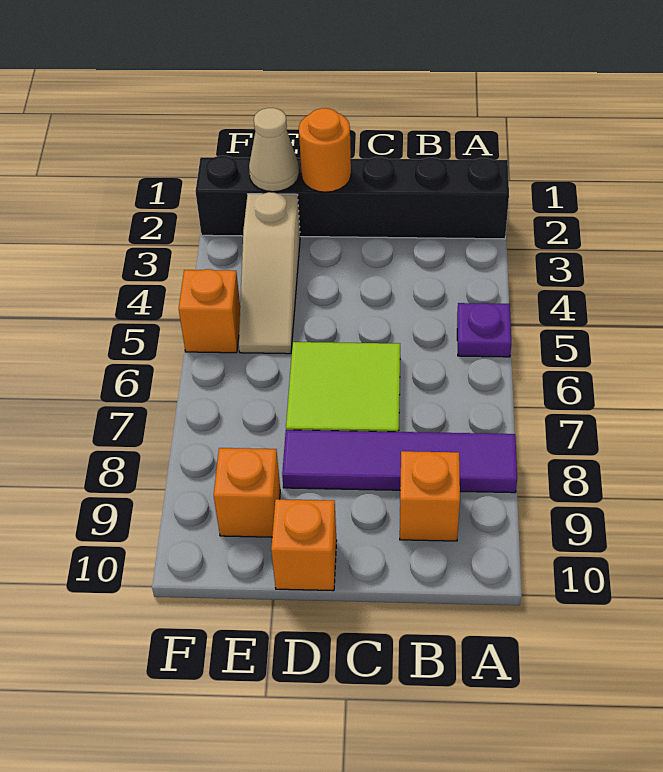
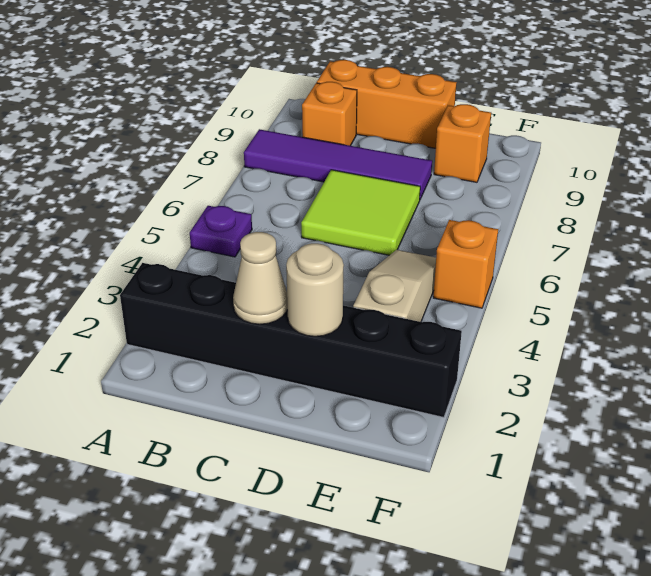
orange 1x1 round brick [299,108,351,192] -> tan 1x1 round brick [286,243,344,336]
orange 1x1 brick [271,499,337,591] -> orange 1x3 brick [317,60,457,148]
tan 1x1 cone [249,108,299,192] -> tan 1x1 cone moved to [233,232,287,324]

